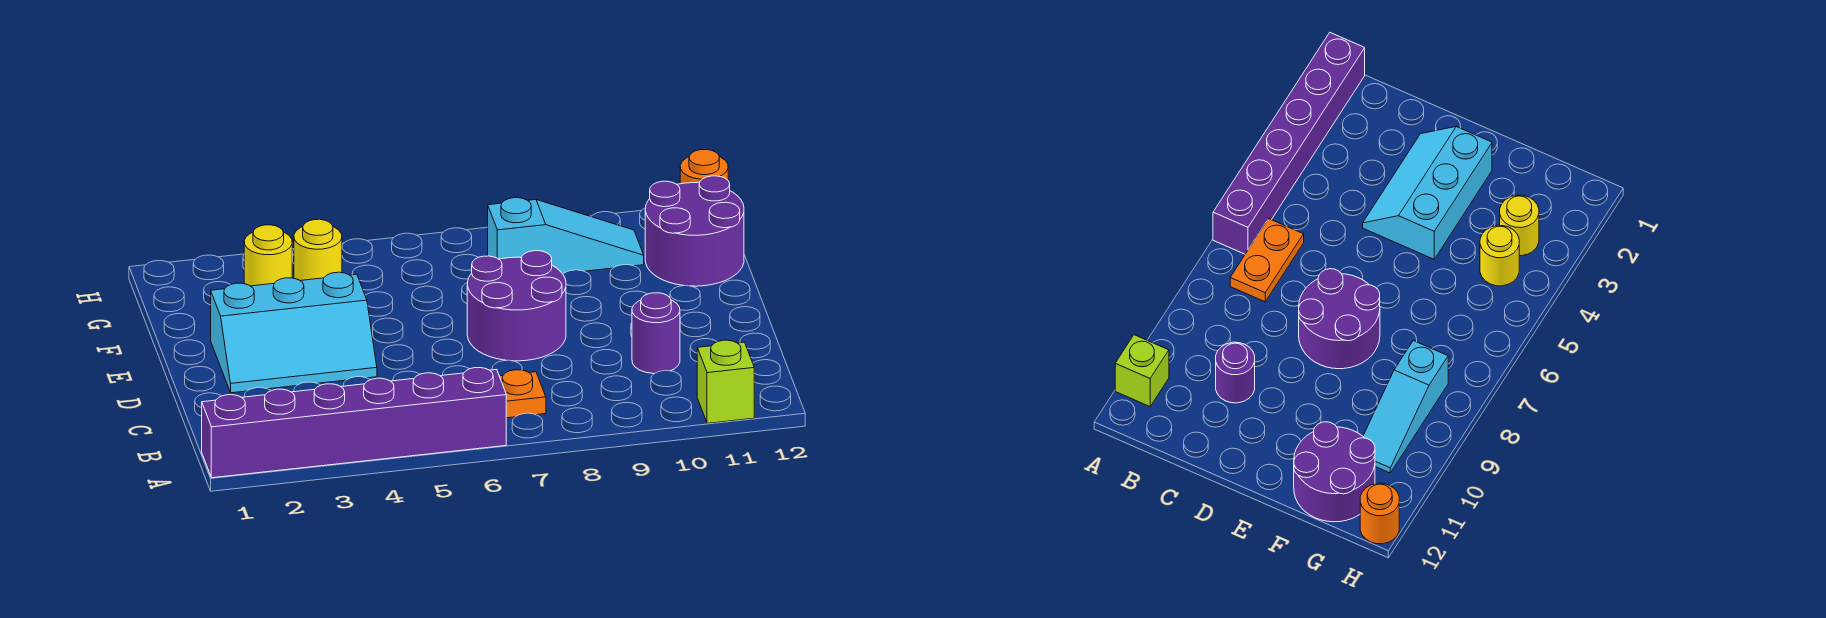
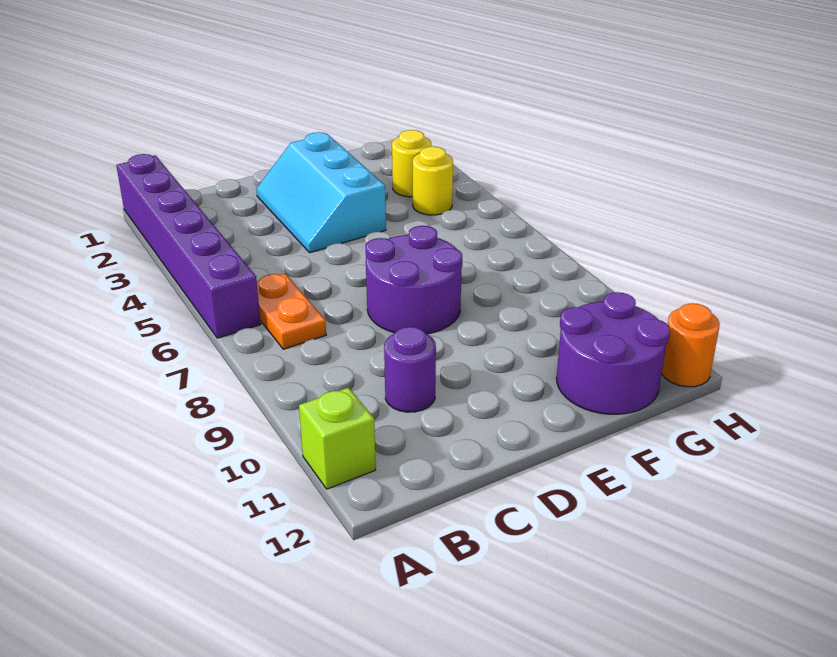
cyan 1x3 slope [488,198,644,274] -> none

